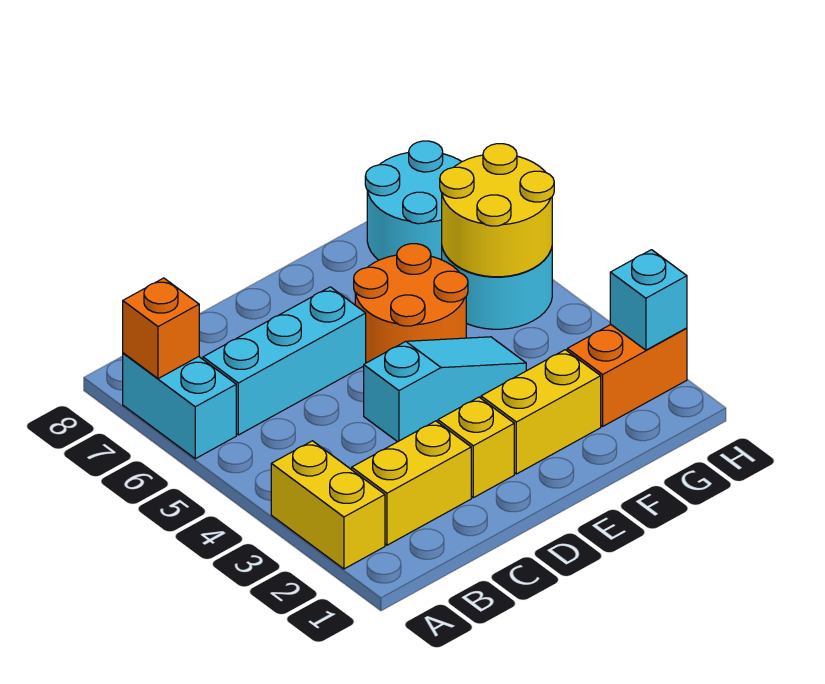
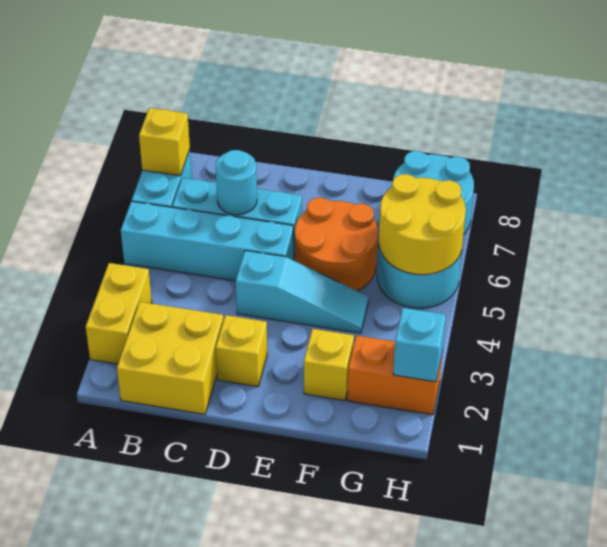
none -> cyan 1x4 brick [121,201,294,281]
orange 1x1 brick [123,278,199,379] -> yellow 1x1 brick [139,108,190,176]
yellow 1x2 brick [352,421,471,545] -> yellow 2x2 brick [117,302,224,414]
none -> cyan 1x1 round brick [216,150,257,215]
yellow 1x2 brick [481,350,601,474] -> yellow 1x1 brick [304,329,354,401]

